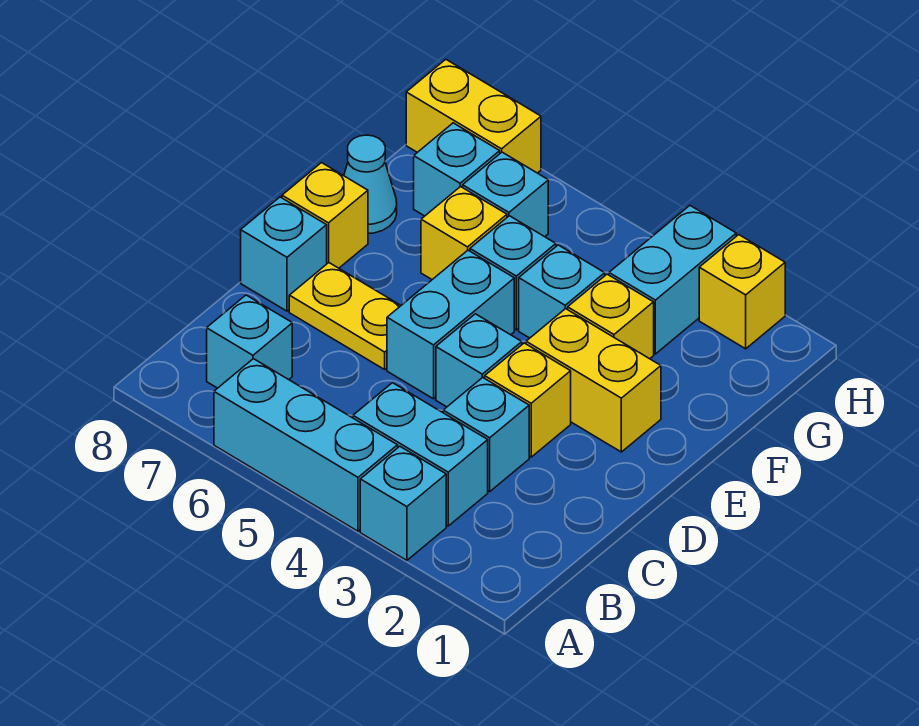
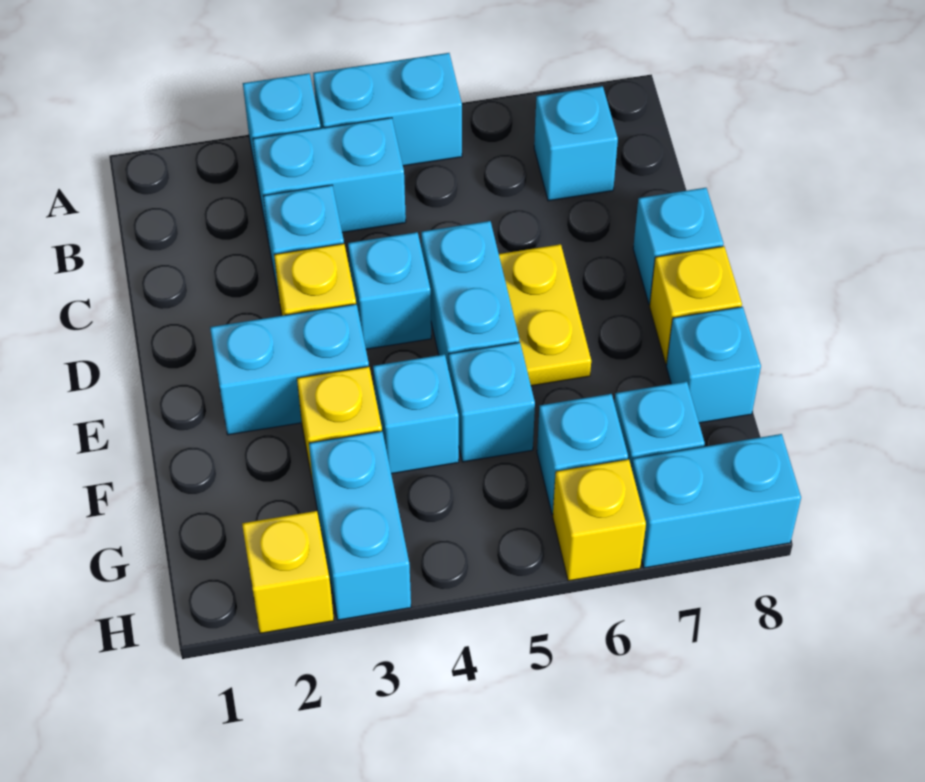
cyan 1x3 brick [214,359,398,531] -> cyan 1x2 brick [313,53,462,166]
yellow 1x2 plate [289,263,401,369] -> yellow 1x2 plate turned to [499,244,591,386]
yellow 1x2 brick [526,309,661,452] -> cyan 1x2 brick [210,304,369,435]
yellow 1x1 brick [421,187,507,280] -> yellow 1x1 brick moved to [553,459,646,581]
cyan 1x1 cone [344,135,397,233] -> cyan 1x1 brick [666,307,761,423]
yellow 1x2 brick [406,59,541,173] -> cyan 1x2 brick [632,434,801,568]

